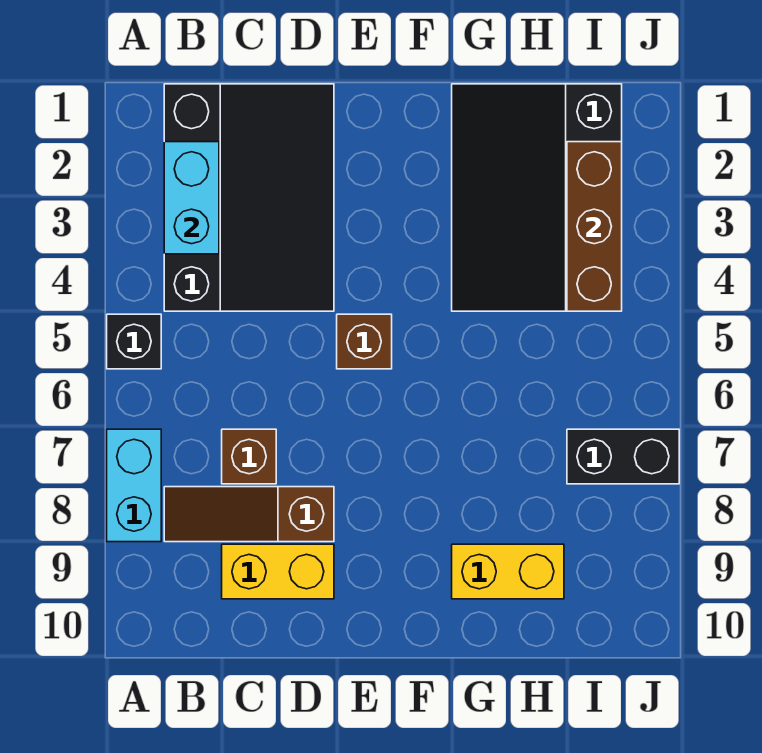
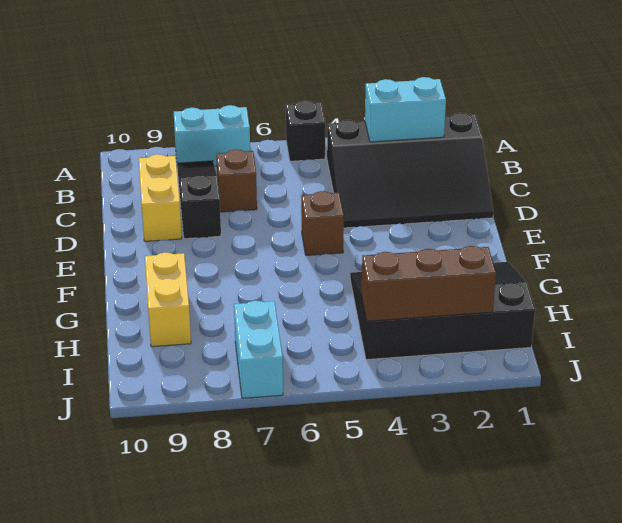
brown 1x3 slope [164,487,334,542] -> black 1x3 slope [177,161,221,239]
black 1x2 brick [567,429,679,484] -> cyan 1x2 brick [234,301,283,398]

